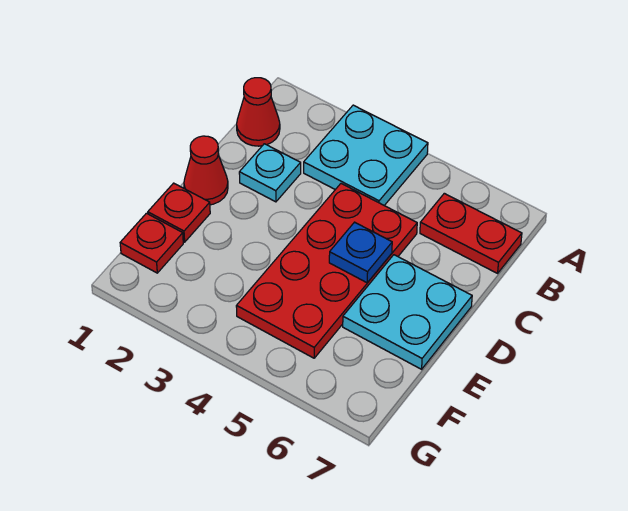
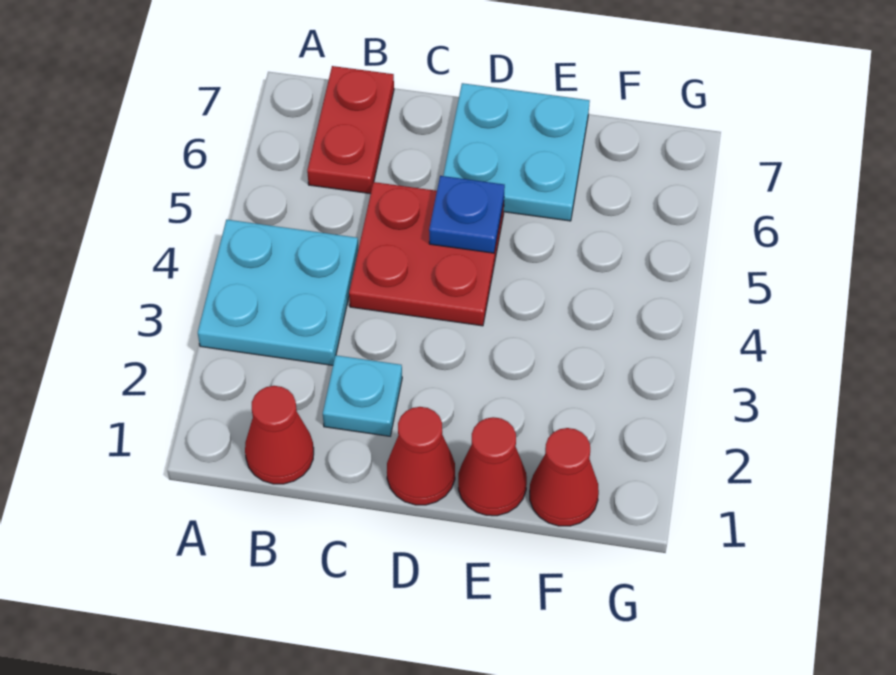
red 2x4 plate [236,184,417,358] -> red 2x2 plate [349,182,504,326]
red 1x1 plate [148,183,210,242] -> red 1x1 cone [458,417,527,516]
red 1x1 plate [120,213,183,273] -> red 1x1 cone [530,428,599,526]

